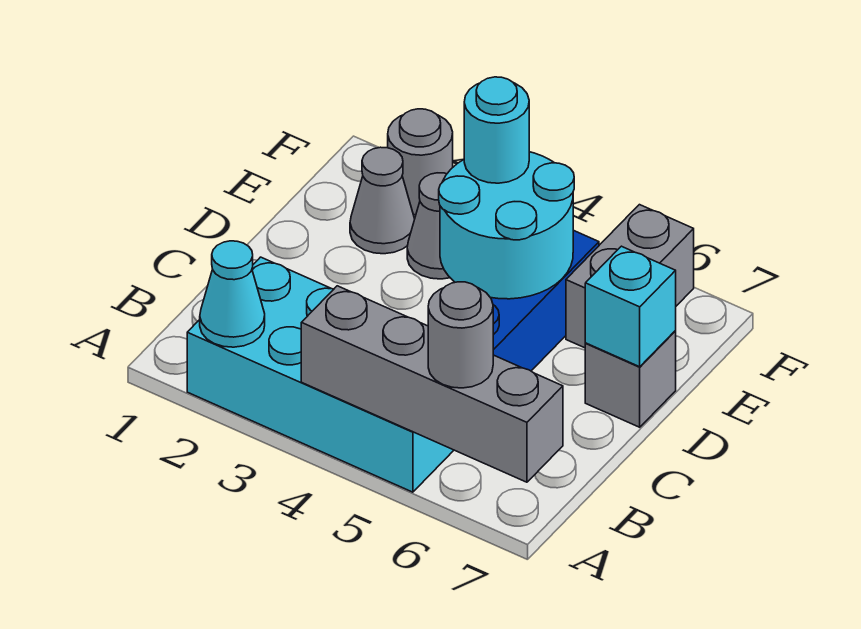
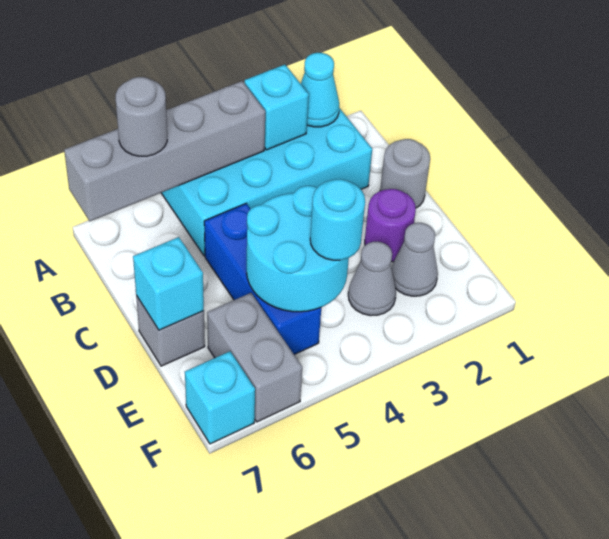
none -> cyan 1x1 brick [244,65,309,150]
none -> purple 1x1 round brick [365,189,416,262]
grey 1x1 round brick [388,109,453,215] -> grey 1x1 round brick moved to [380,139,430,208]
none -> cyan 1x1 brick [185,351,255,444]

